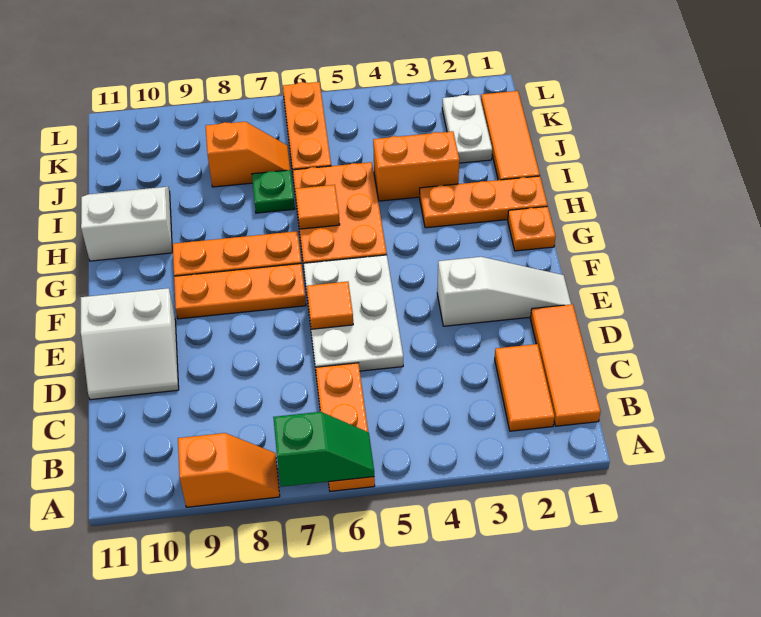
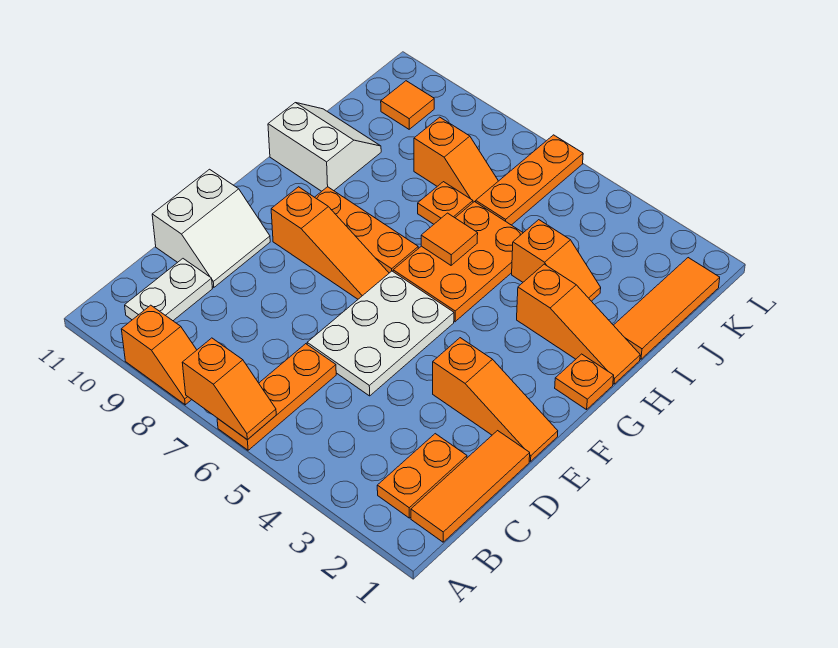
green 1x2 slope [273,412,374,487] -> orange 1x2 slope [182,338,276,440]
orange 1x2 tile [495,344,555,431] -> orange 1x2 plate [377,434,467,518]
white 2x2 slope [81,288,179,400] -> white 2x2 slope turned to [152,169,270,287]
white 1x3 slope [437,257,571,326] -> orange 1x3 slope [433,338,558,461]
orange 1x1 tile [307,282,353,329] -> orange 1x1 tile moved to [381,81,434,129]
orange 1x3 plate [174,264,306,319] -> orange 1x3 slope [271,187,389,299]
orange 1x3 plate [420,176,547,228] -> orange 1x3 slope [517,264,640,384]
orange 1x2 brick [373,131,459,201] -> orange 1x2 slope [512,220,601,301]
green 1x1 plate [252,170,295,213] -> orange 1x1 plate [418,182,473,224]
white 1x2 plate [442,95,492,163] -> white 1x2 plate moved to [125,259,212,321]

